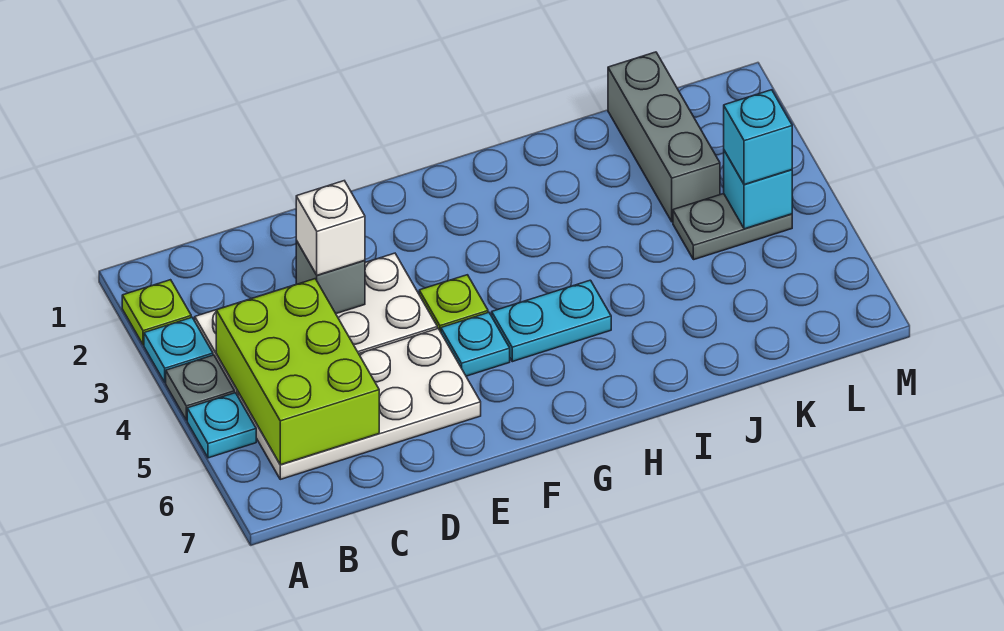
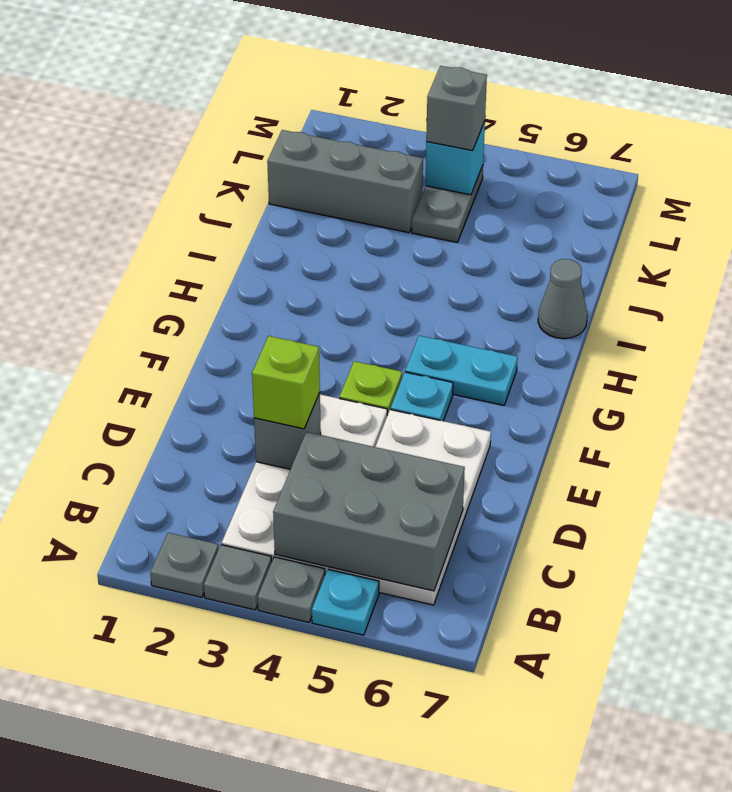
lime 1x1 plate [122,280,191,345] -> grey 1x1 plate [150,533,218,597]
cyan 1x1 plate [144,317,213,382] -> grey 1x1 plate [204,545,272,610]
lime 2x3 brick [216,279,379,465] -> grey 2x3 brick [273,432,465,591]
white 1x1 brick [296,181,365,275] -> lime 1x1 brick [252,336,320,429]
cyan 1x2 plate [492,280,611,362] -> cyan 1x2 plate turned to [405,336,518,405]
none -> grey 1x1 cone [538,259,587,339]
cyan 1x1 brick [724,90,792,185] -> grey 1x1 brick [426,66,487,151]

